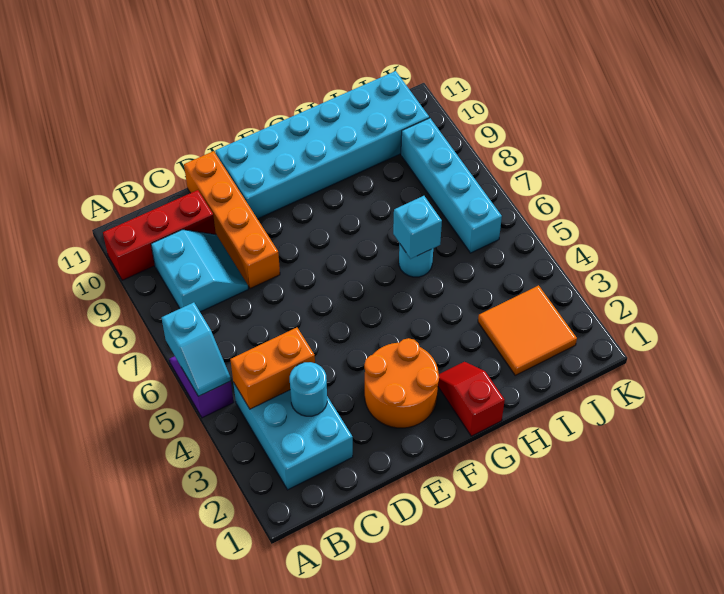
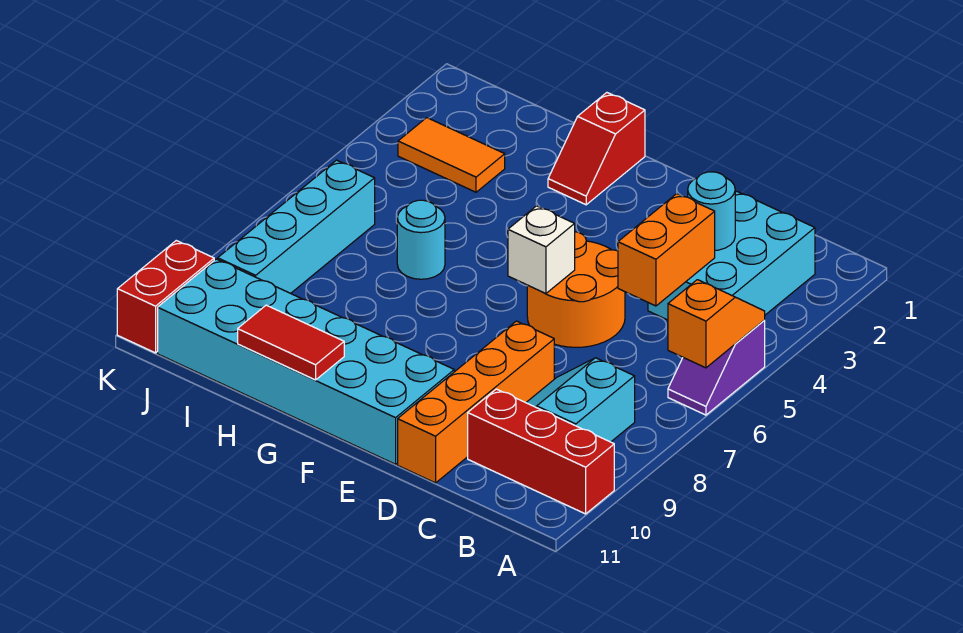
cyan 1x2 slope [162,302,231,396] -> orange 1x2 slope [668,280,765,368]
orange 1x2 brick [230,328,315,409] -> orange 1x2 brick turned to [618,194,715,306]
orange 2x2 round brick [364,338,439,428] -> orange 2x2 round brick moved to [527,232,625,347]
none -> white 1x1 brick [508,206,575,294]
none -> red 1x2 tile [238,305,344,380]
cyan 1x1 brick [393,196,442,259] -> none
orange 2x2 tile [478,285,577,375] -> orange 1x2 tile [398,118,505,192]
none -> red 1x2 brick [117,241,214,353]

